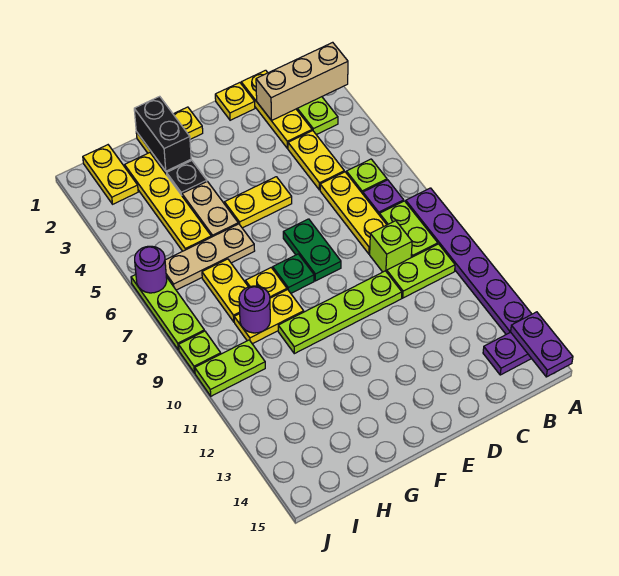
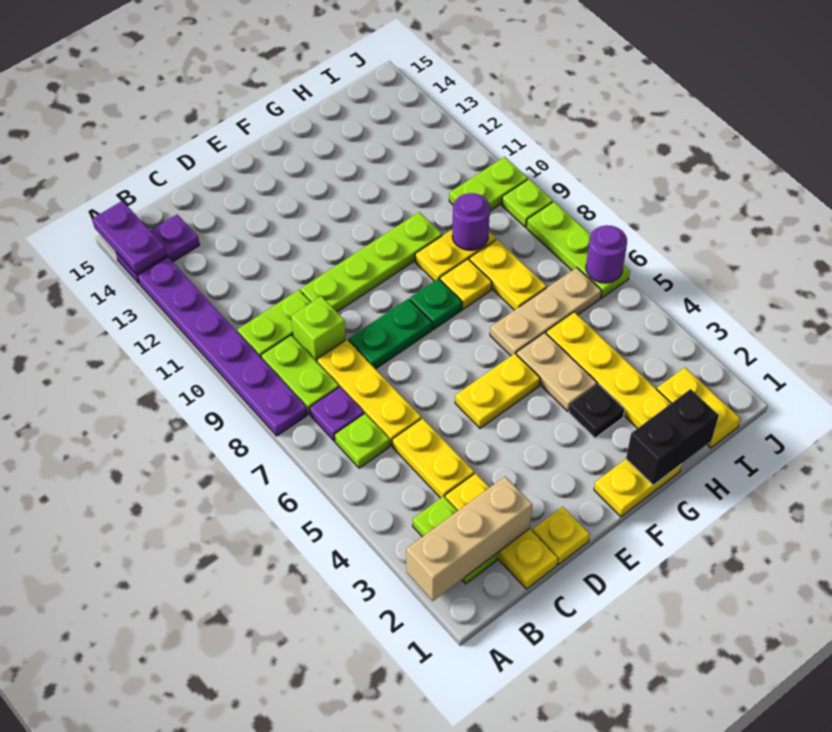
green 1x2 plate [283,219,341,281] -> green 1x2 plate turned to [348,299,432,369]
black 1x2 brick [134,96,191,171] -> black 1x2 brick turned to [626,389,719,485]

